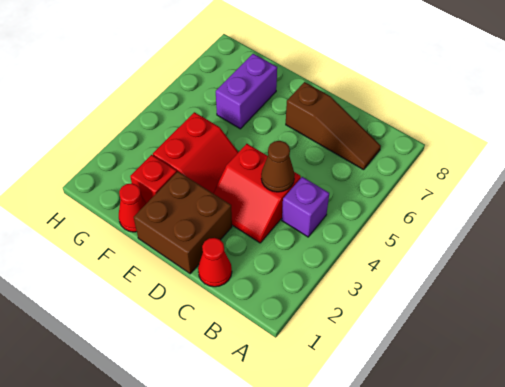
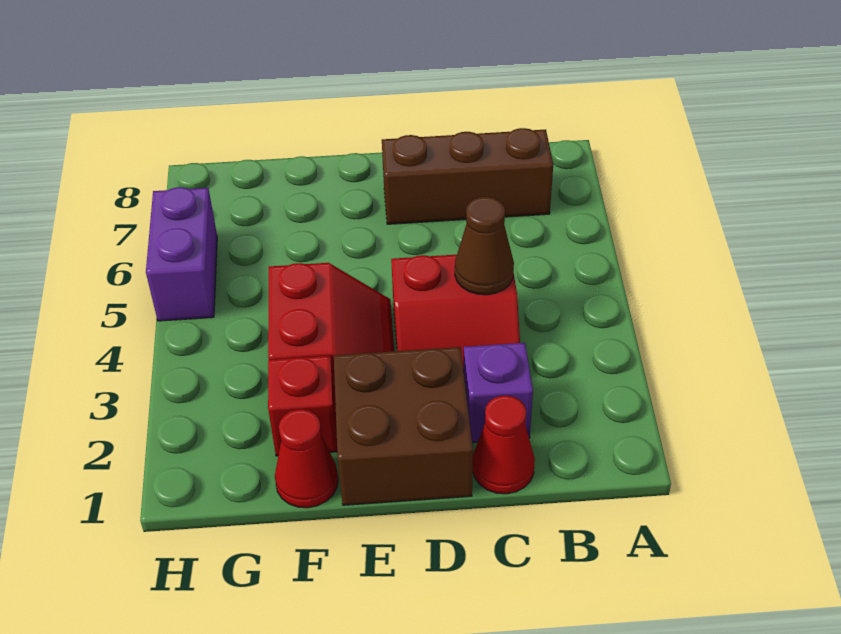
purple 1x1 brick [282,177,329,237] -> purple 1x1 brick moved to [463,343,533,443]
brown 1x3 slope [286,82,381,170] -> brown 1x3 brick [382,128,553,224]
purple 1x2 brick [216,54,277,129] -> purple 1x2 brick moved to [146,187,217,321]

